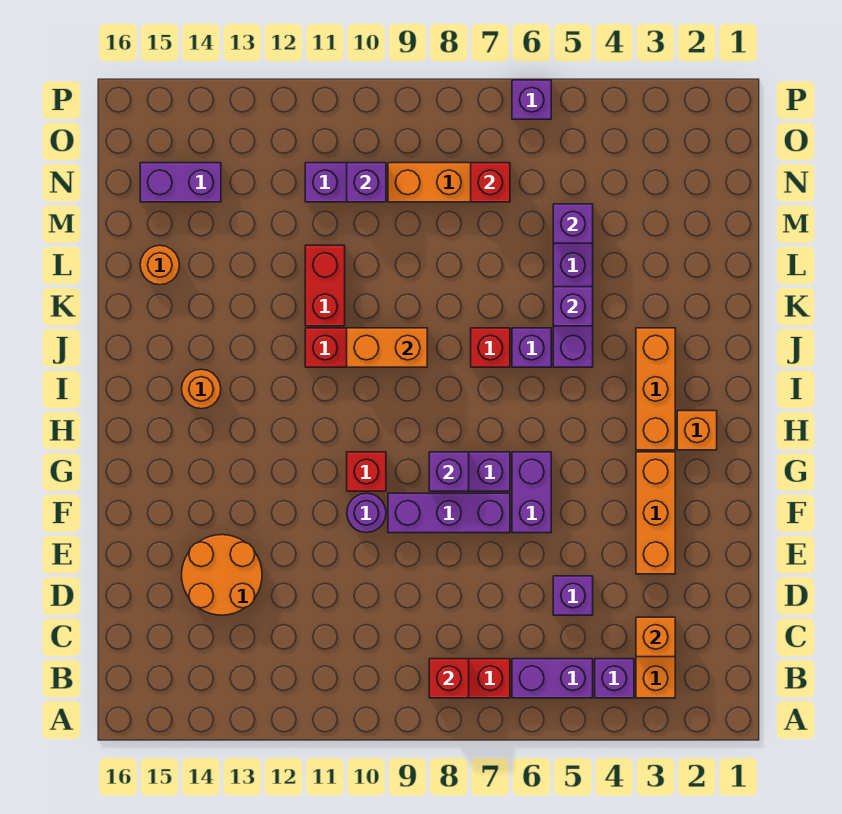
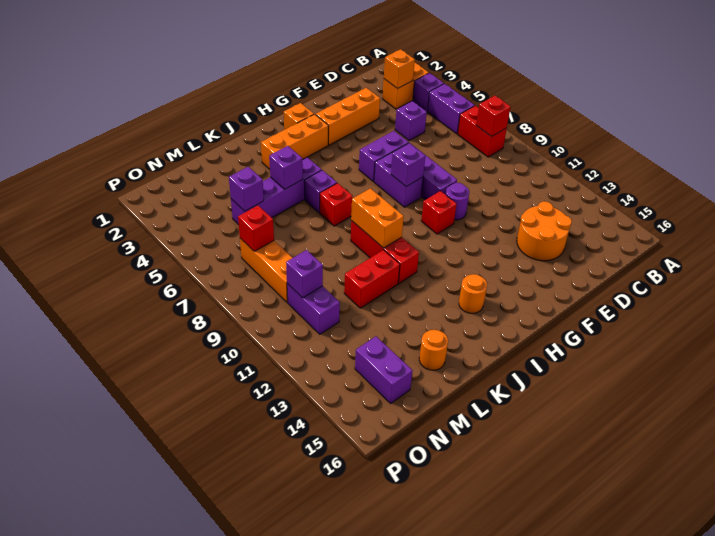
purple 1x1 brick [512,80,551,119] -> none

